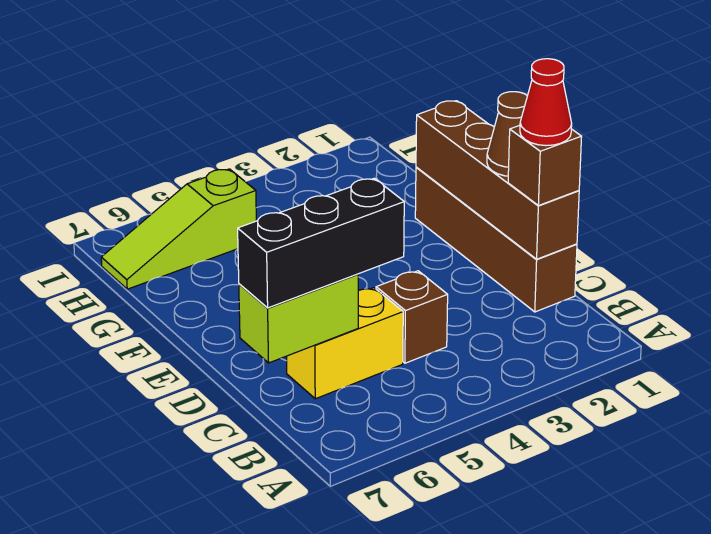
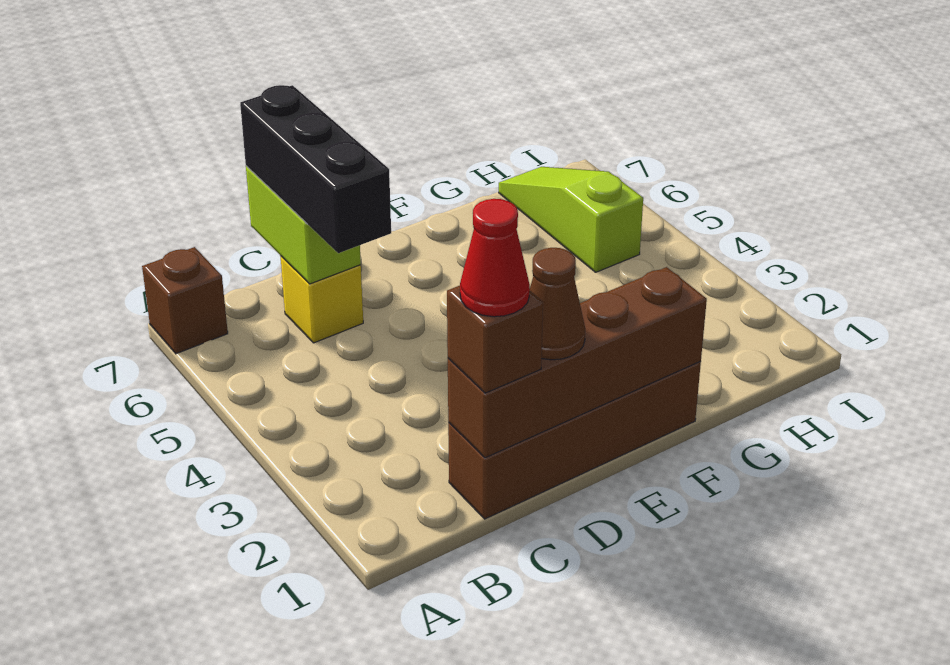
brown 1x1 brick [376,271,448,363] -> brown 1x1 brick moved to [142,247,228,354]
yellow 1x2 brick [287,288,403,399] -> yellow 1x1 brick [281,256,363,343]

